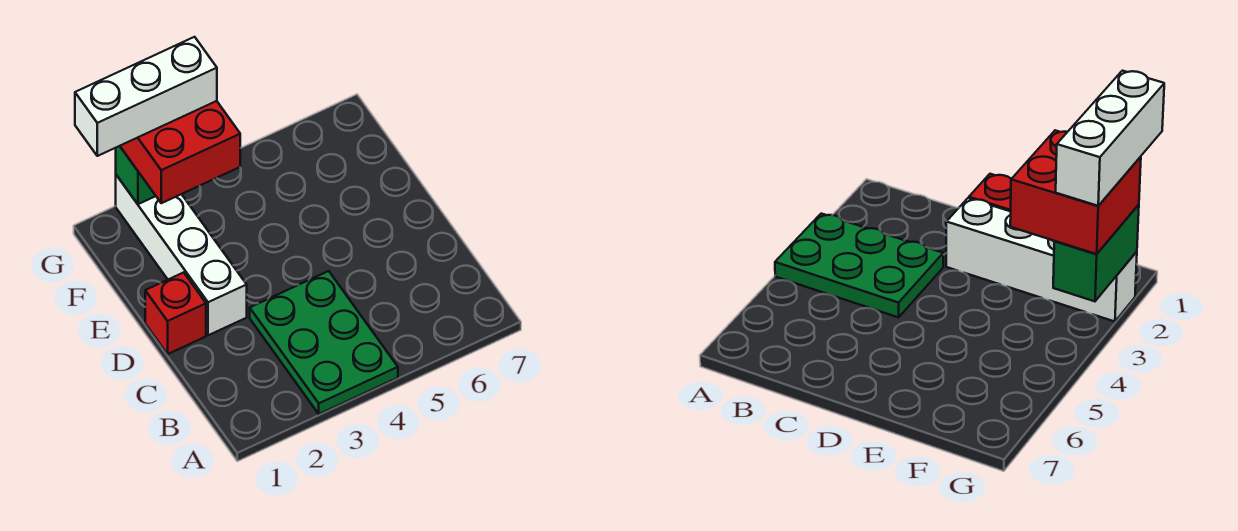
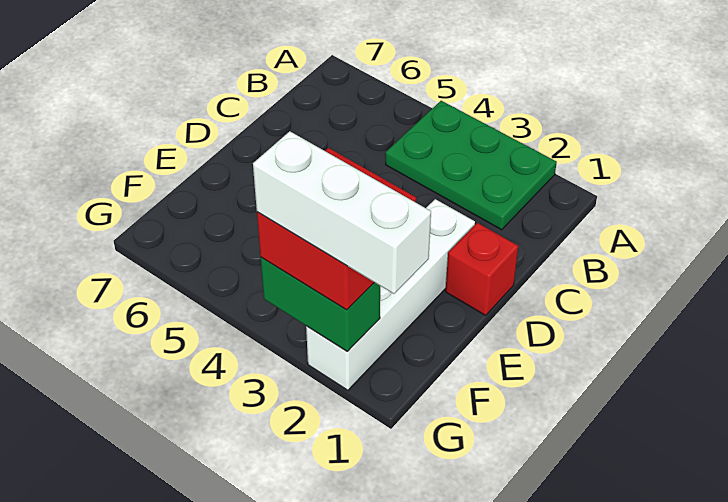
green 2x3 plate [250,271,398,414] -> green 2x3 plate turned to [386,101,557,230]

